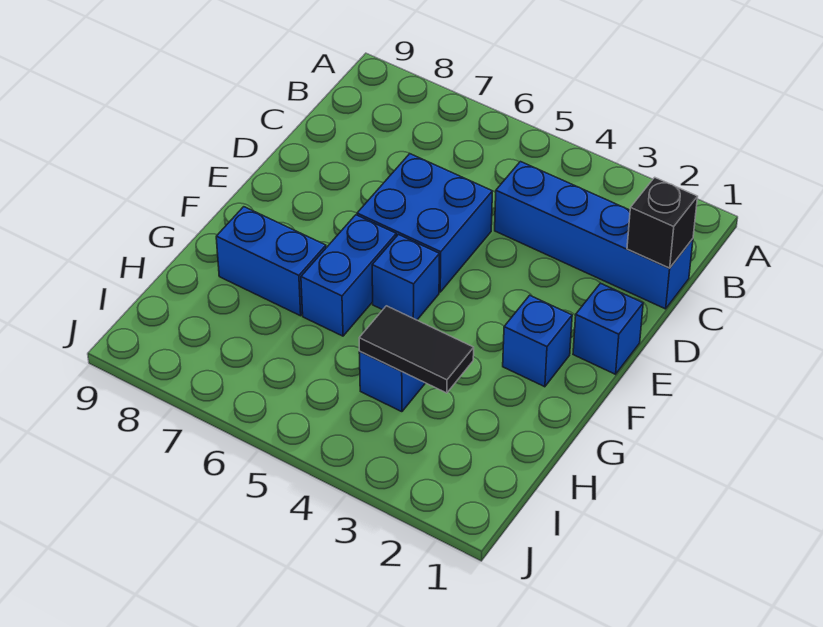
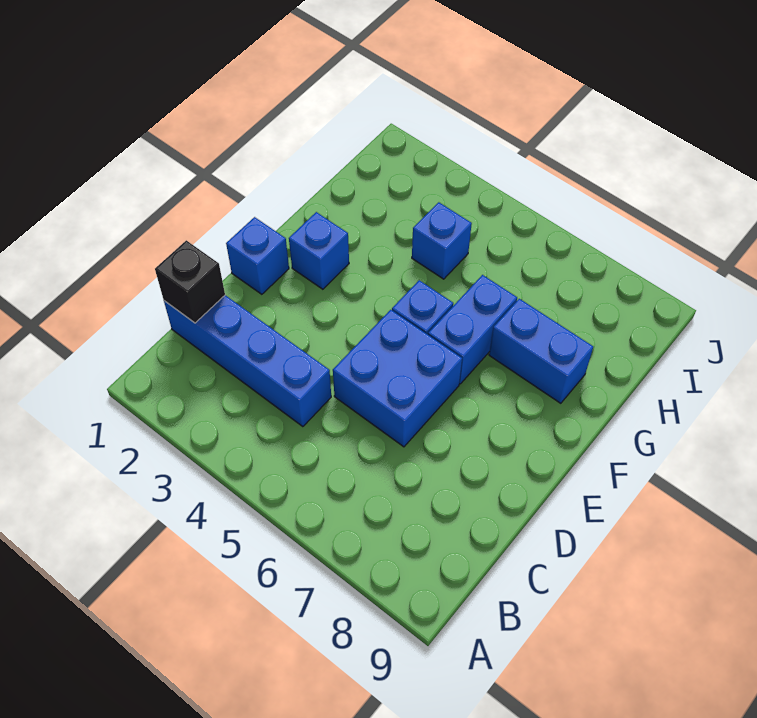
black 1x2 tile [359,306,474,393] -> none

